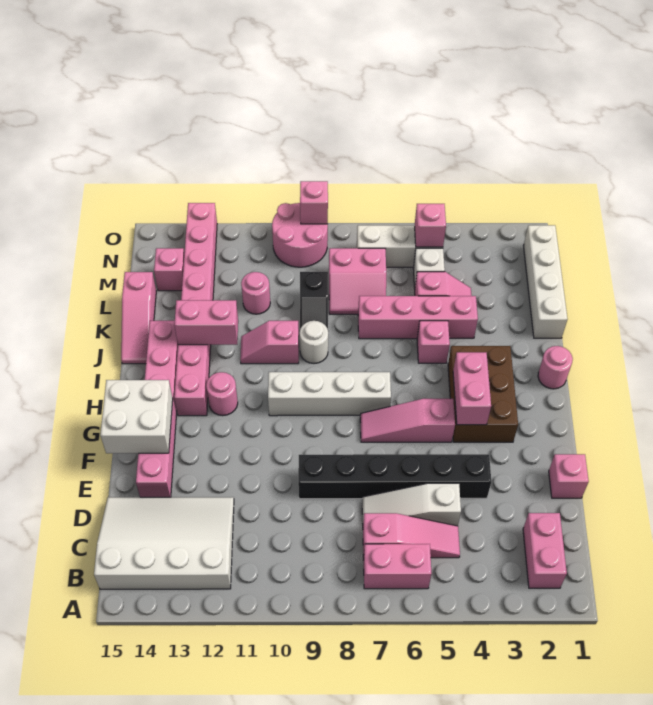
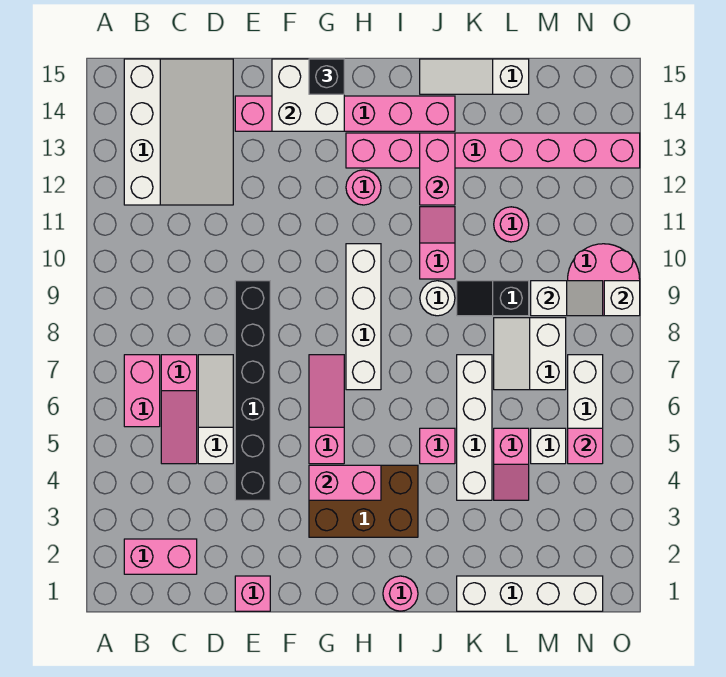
none -> black 1x1 brick [309,59,344,94]
pink 1x3 slope [121,272,156,364] -> white 1x3 slope [420,59,529,94]
pink 1x4 brick [358,296,478,339] -> white 1x4 brick [457,355,492,500]
pink 2x2 slope [329,248,386,314] -> white 2x2 slope [494,318,566,390]
none -> white 1x2 slope [531,281,603,316]
pink 1x1 brick [154,248,184,291] -> none
pink 1x1 brick [300,181,328,224] -> white 1x1 brick [604,281,640,316]

